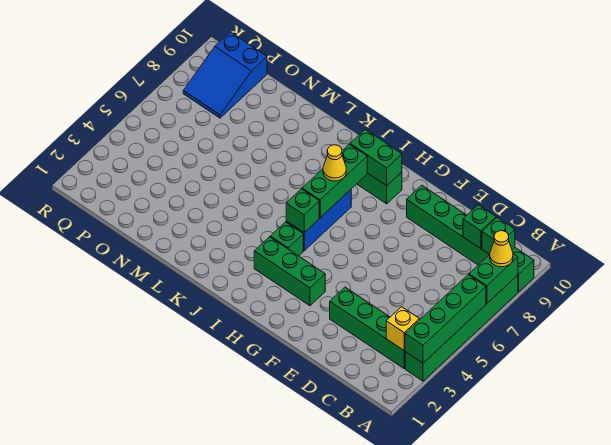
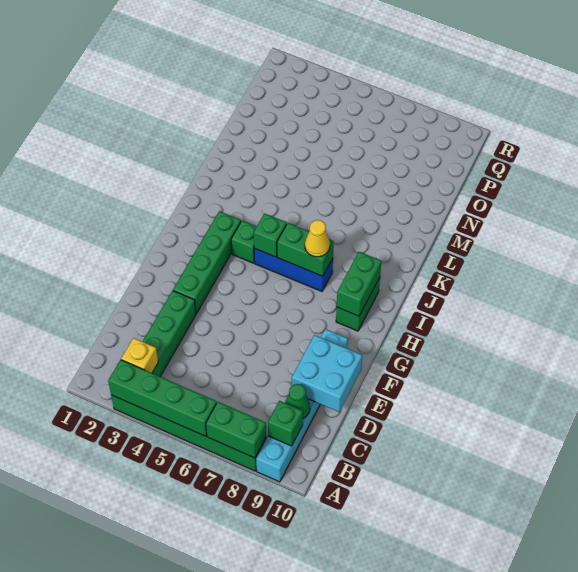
yellow 1x1 cone [489,231,513,267] -> none
green 1x6 brick [407,185,534,292] -> cyan 1x6 brick [256,329,348,482]
green 1x1 brick [463,205,496,249] -> green 1x1 cone [285,384,310,418]
none -> cyan 2x2 brick [292,335,362,412]
green 1x3 brick [254,237,325,306] -> green 1x4 brick [173,211,241,314]
green 1x3 brick [302,144,367,218] -> green 1x2 brick [277,223,334,276]
blue 2x3 slope [183,32,267,118] -> none

